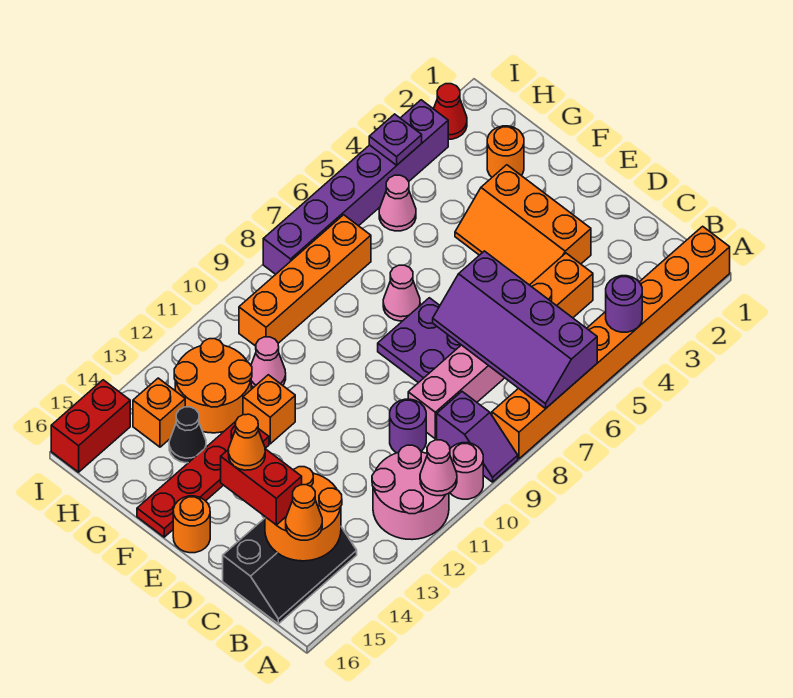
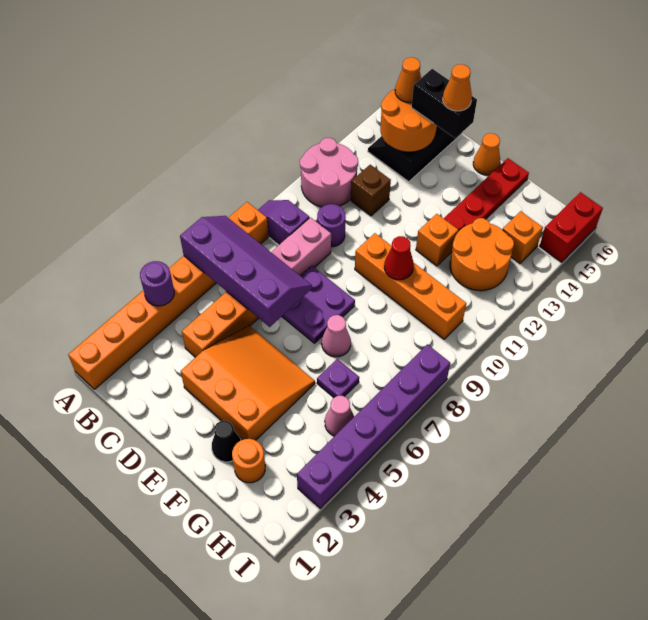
pink 1x1 round brick [450,443,483,499] -> none
pink 1x1 cone [420,440,457,496] -> none
none -> brown 1x1 brick [351,165,391,216]
red 1x2 brick [221,449,302,525] -> black 1x2 brick [411,69,477,138]
orange 2x3 slope [455,165,591,285] -> orange 3x3 slope [181,326,315,440]
orange 1x1 round brick [173,496,210,553] -> orange 1x1 cone [473,133,501,175]
pink 1x1 cone [251,337,286,388] -> none
black 1x1 cone [169,407,206,463] -> black 1x1 cone moved to [212,421,241,462]
orange 1x4 brick [239,215,371,346] -> orange 1x4 brick turned to [355,233,466,339]
red 1x1 cone [434,84,467,139] -> red 1x1 cone moved to [384,236,414,280]
purple 1x1 plate [369,114,422,165] -> purple 1x1 plate moved to [317,359,359,398]

